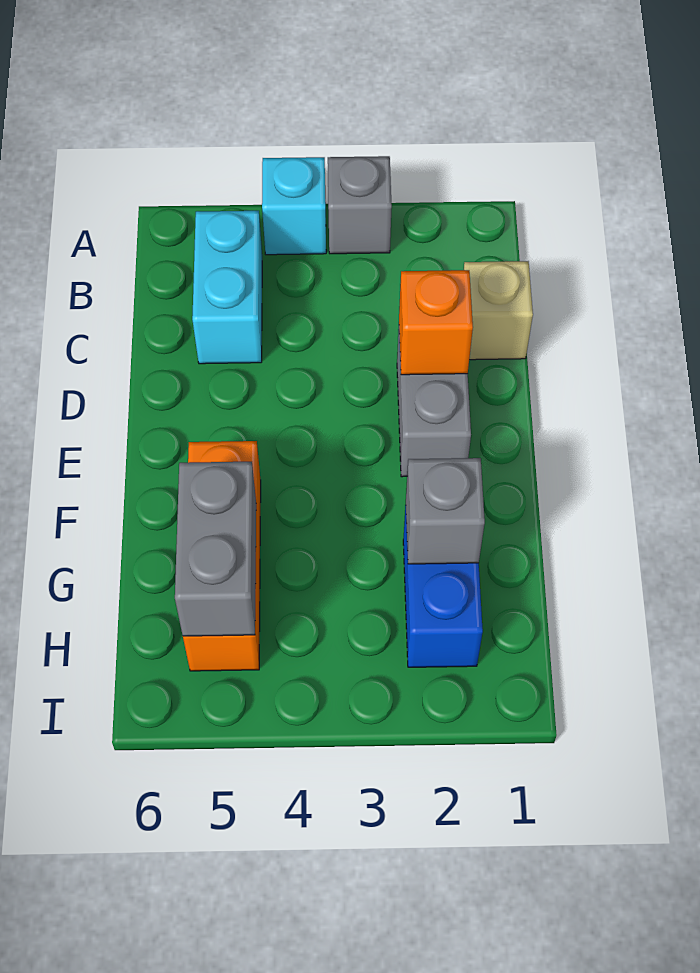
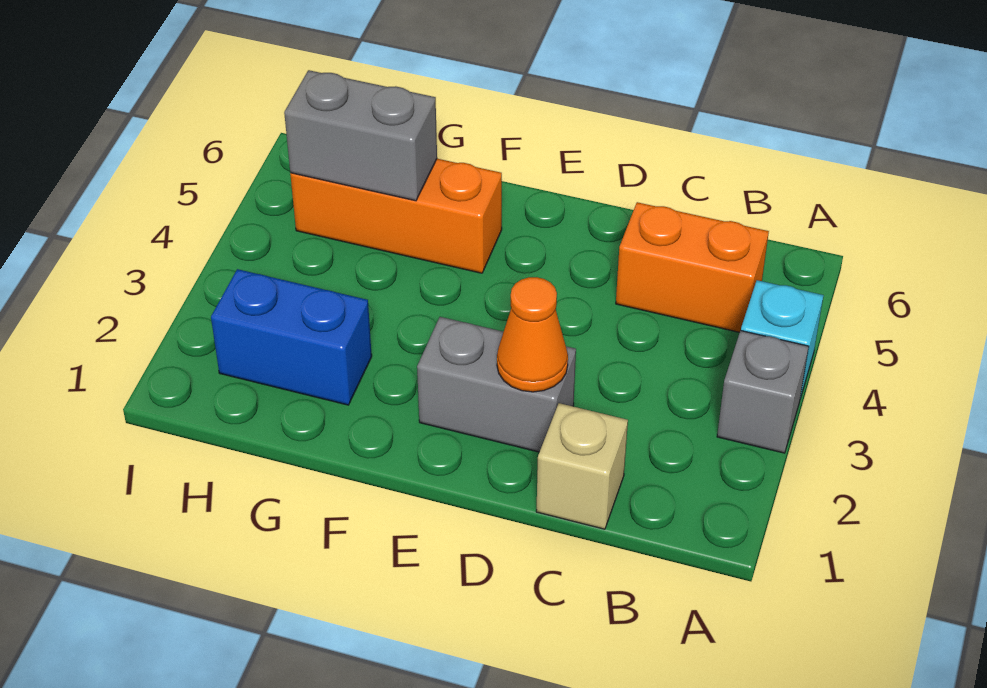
cyan 1x2 brick [192,211,262,364] -> orange 1x2 brick [616,202,769,332]
orange 1x1 brick [399,270,473,375] -> orange 1x1 cone [497,277,568,392]
grey 1x1 brick [406,458,485,564] -> none

